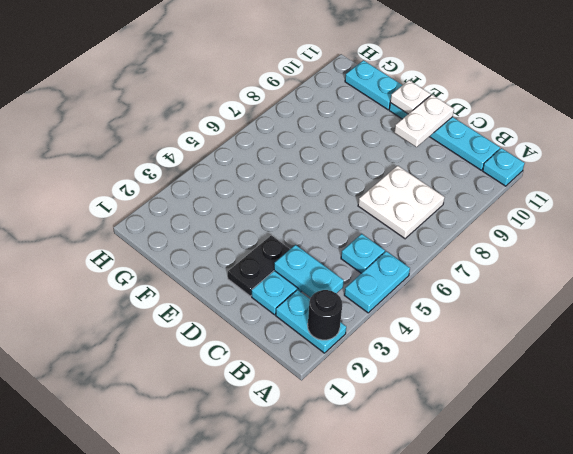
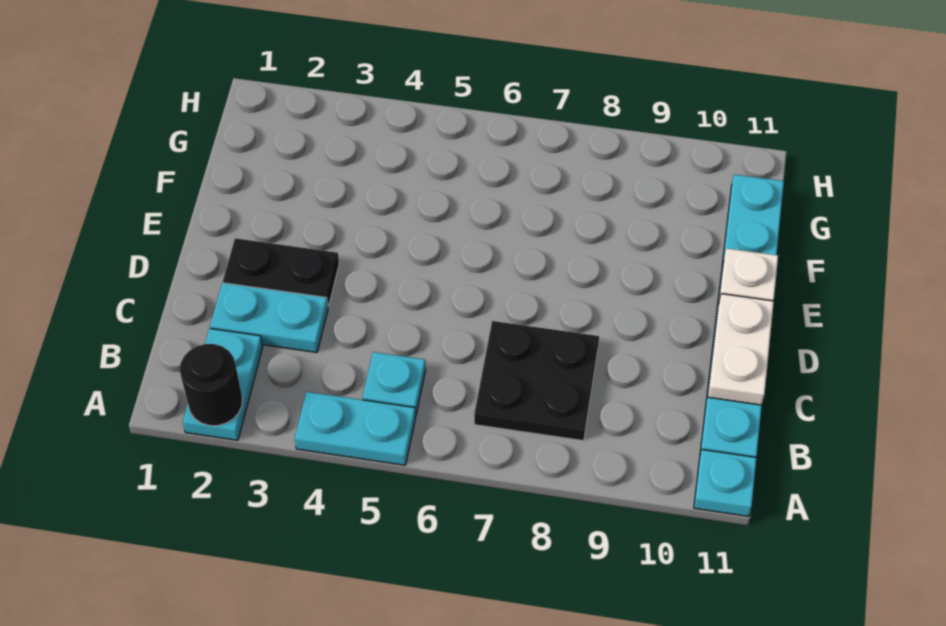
cyan 1x2 plate [274,245,344,298] -> none
white 2x2 plate [358,166,445,239] -> black 2x2 plate [474,321,599,440]
white 1x2 plate [394,95,454,147] -> white 1x2 plate turned to [708,294,774,405]

